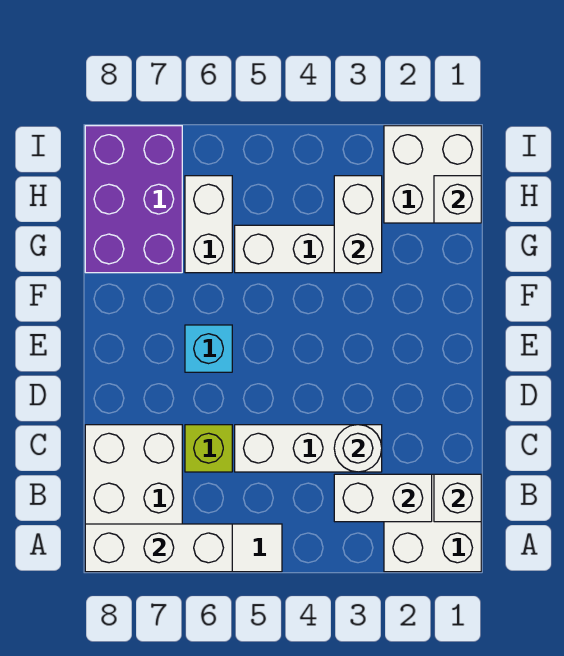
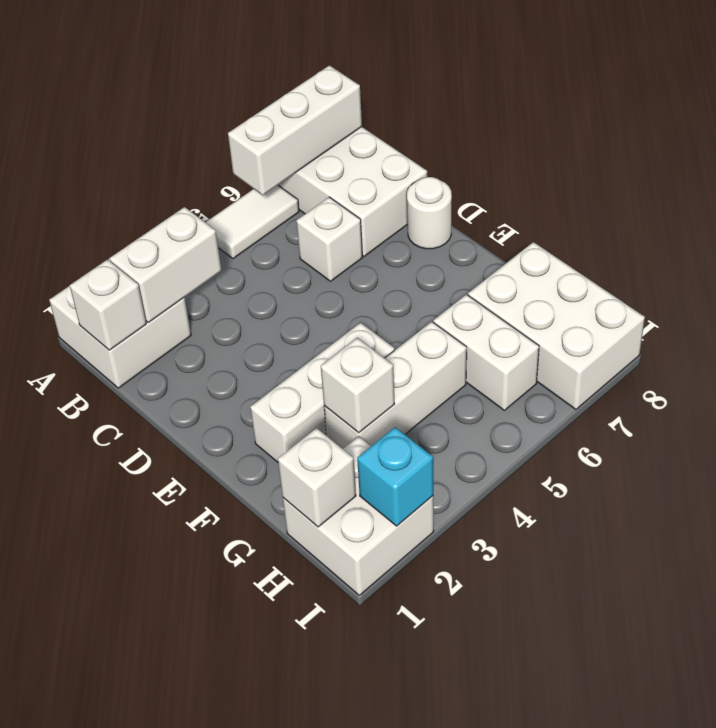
white 1x3 brick [235,425,382,472] -> white 1x3 brick moved to [250,323,395,462]
white 1x1 round brick [334,425,382,472] -> white 1x1 round brick moved to [407,177,452,249]
lime 1x1 brick [185,425,232,472] -> white 1x1 brick [296,197,363,281]
cyan 1x1 brick [185,325,232,372] -> cyan 1x1 brick moved to [357,427,433,526]
white 1x2 brick [334,176,382,273] -> white 1x1 brick [321,338,395,433]
purple 2x3 brick [85,126,182,273] -> white 2x3 brick [468,242,645,409]

